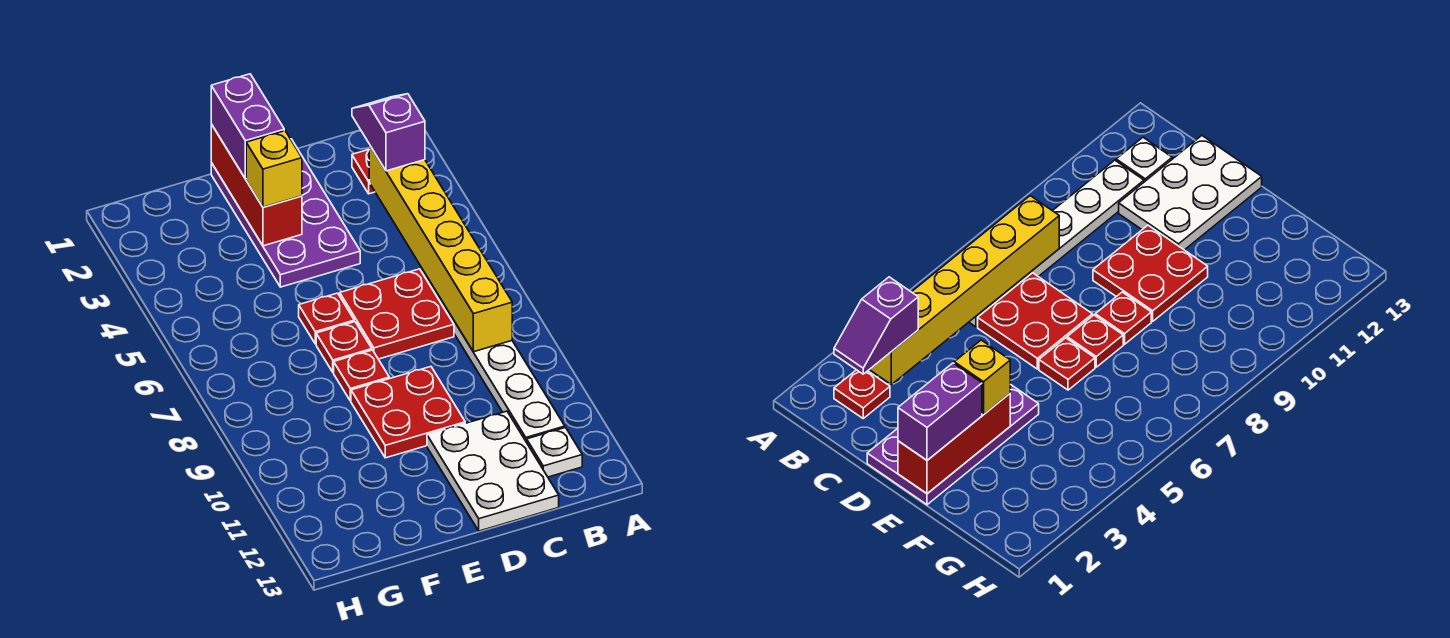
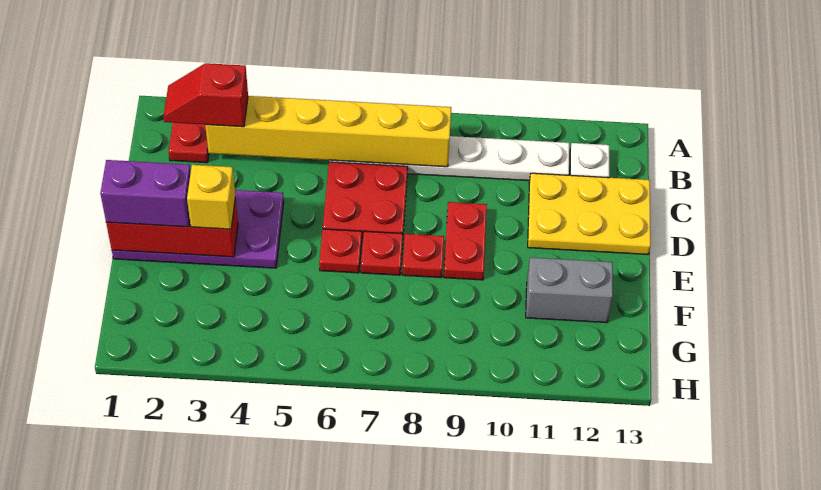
purple 1x2 slope [352,94,425,171] -> red 1x2 slope [164,63,248,127]
white 2x3 plate [427,411,559,531] -> yellow 2x3 plate [528,173,651,255]
red 2x2 plate [351,367,465,458] -> red 1x2 plate [444,202,487,280]
none -> grey 1x2 brick [526,257,613,323]

